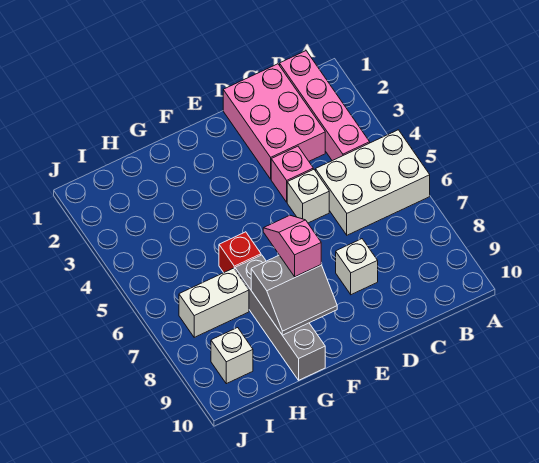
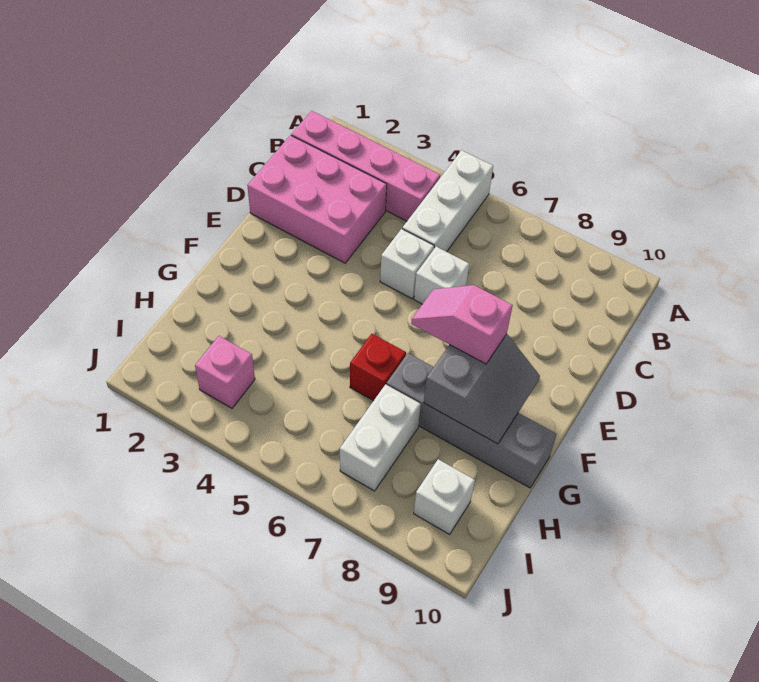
white 2x3 brick [316,130,430,235] -> white 1x3 brick [402,150,493,252]
pink 1x1 brick [271,146,313,202] -> pink 1x1 brick moved to [195,336,255,408]
white 1x1 brick [336,239,378,295] -> white 1x1 brick moved to [414,247,469,304]

